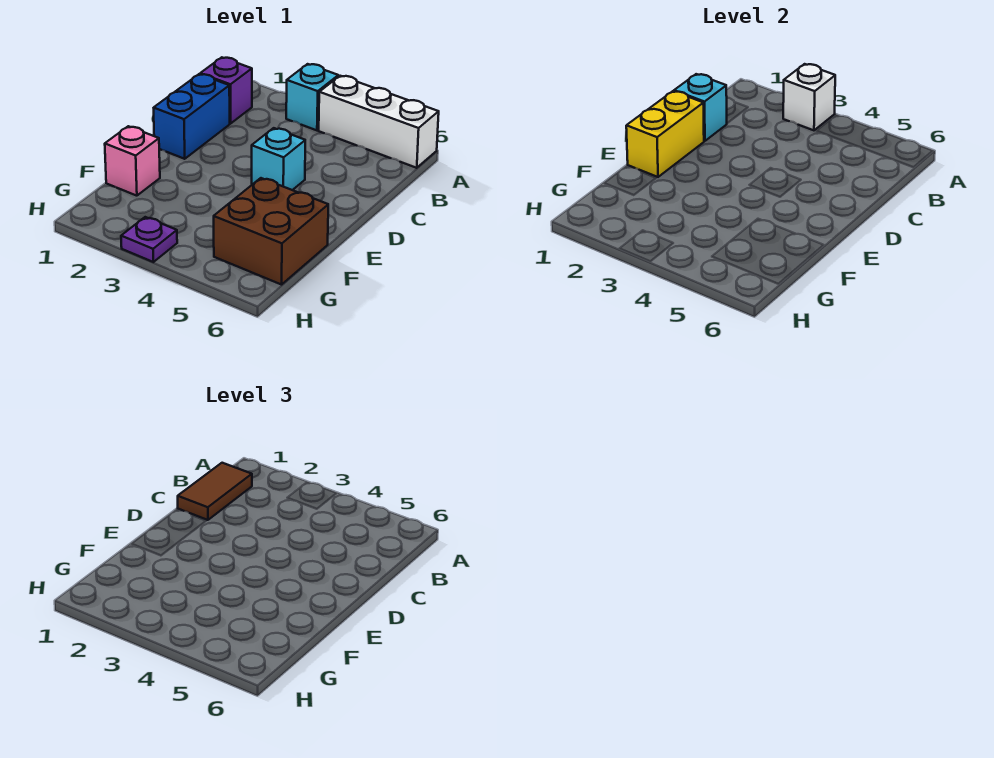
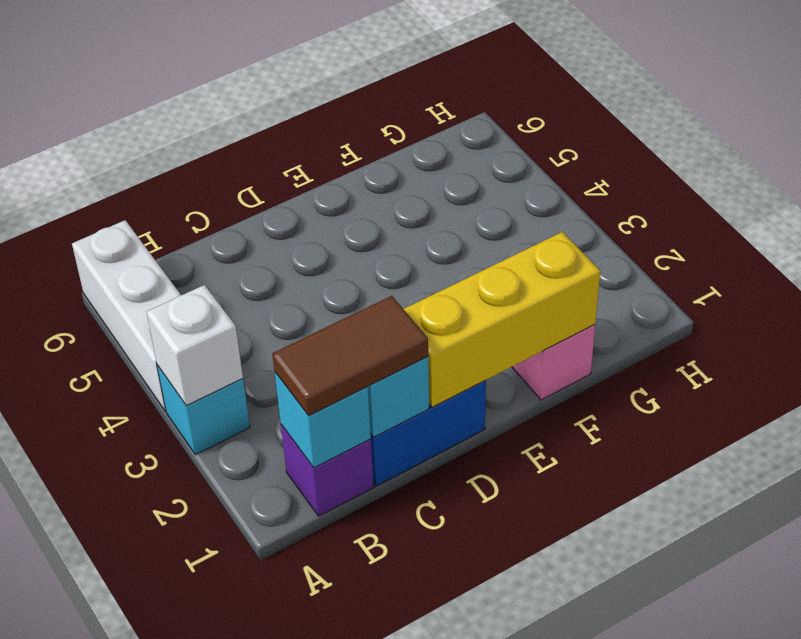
yellow 1x2 brick [626,91,704,177] -> yellow 1x3 brick [404,232,600,407]
cyan 1x1 brick [252,128,305,190] -> cyan 1x1 brick moved to [275,373,371,468]
brown 2x2 brick [214,178,328,285] -> none
purple 1x1 plate [121,217,177,262] -> none

